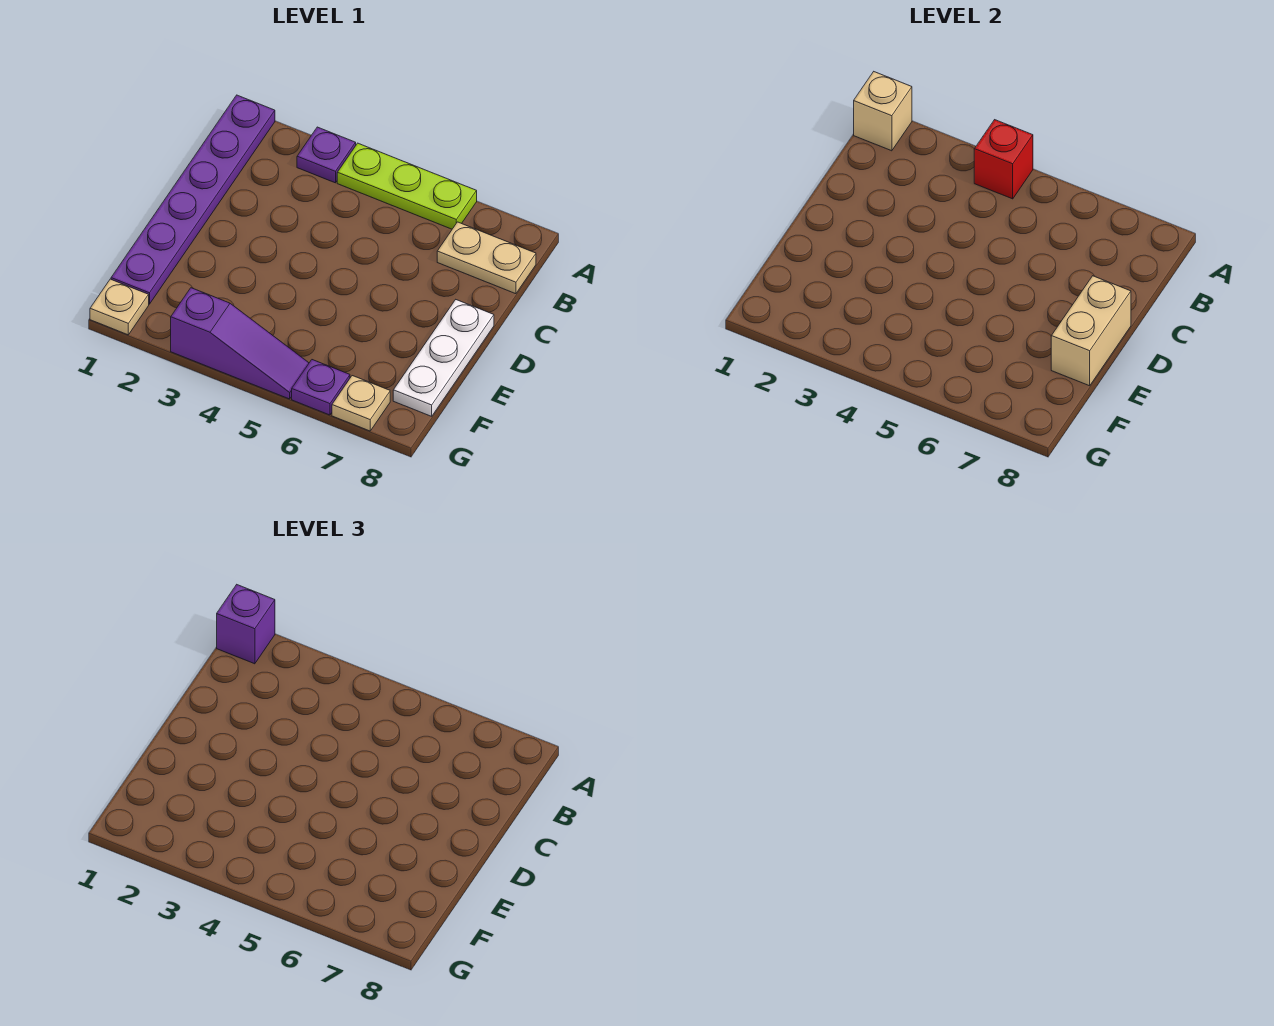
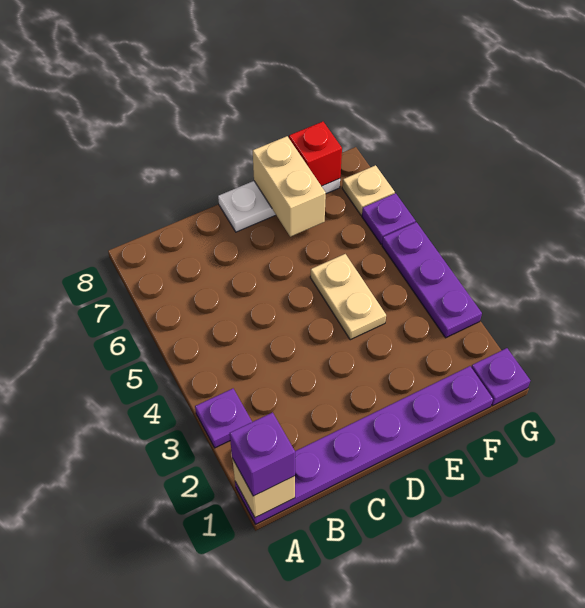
lime 1x3 plate [337,143,477,229] -> none
red 1x1 brick [974,120,1033,199] -> red 1x1 brick moved to [289,122,342,186]
tan 1x2 plate [437,222,536,294] -> tan 1x2 plate moved to [310,254,386,340]
tan 1x2 brick [1051,276,1131,386] -> tan 1x2 brick turned to [253,136,326,237]
tan 1x1 plate [90,279,149,335] -> purple 1x1 plate [471,348,530,406]
purple 1x3 slope [171,288,309,399] -> purple 1x3 plate [382,222,482,338]

